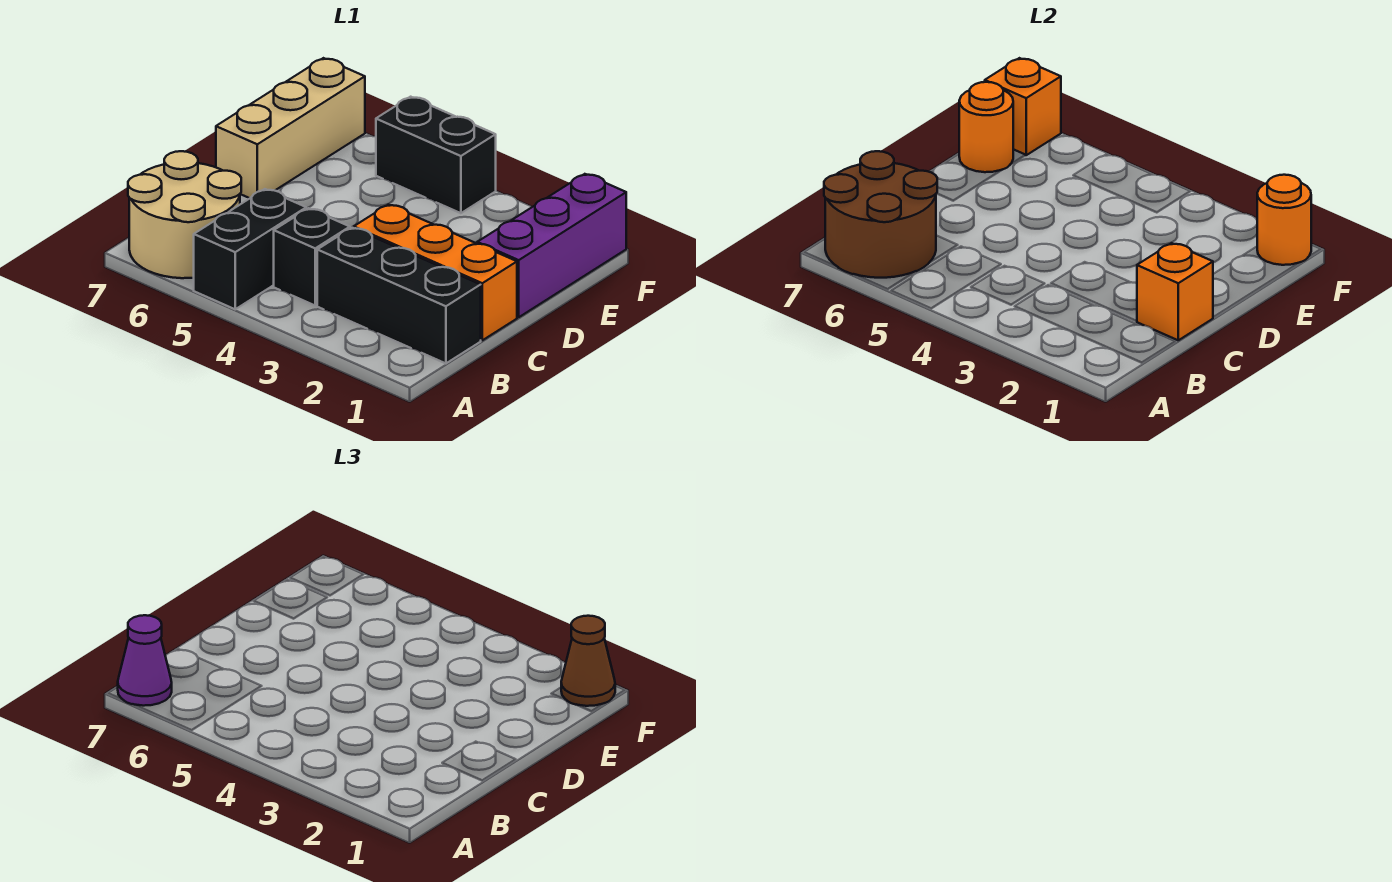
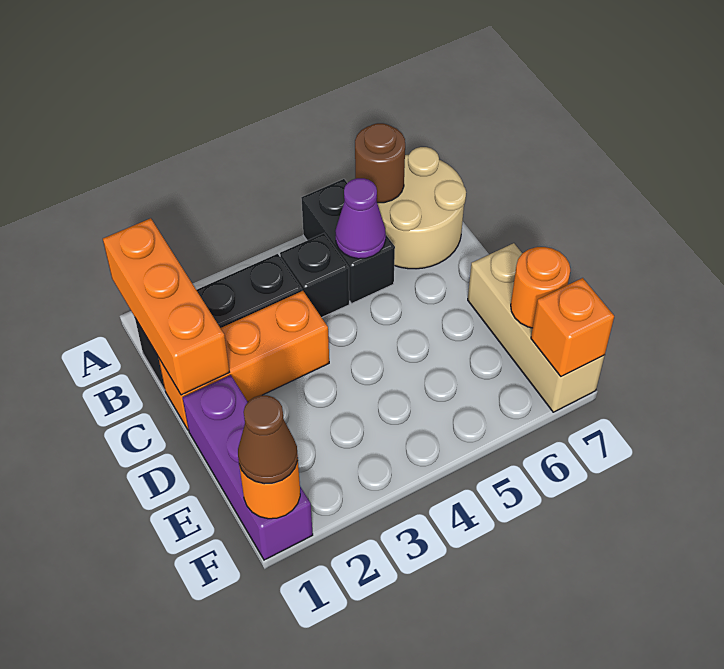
brown 2x2 round brick [824,151,937,278] -> brown 1x1 round brick [355,123,405,203]
purple 1x1 cone [118,615,172,706] -> purple 1x1 cone moved to [335,178,386,259]
orange 1x1 brick [1137,243,1213,340] -> orange 1x3 brick [103,218,230,395]
black 1x2 brick [376,97,496,213] -> none

